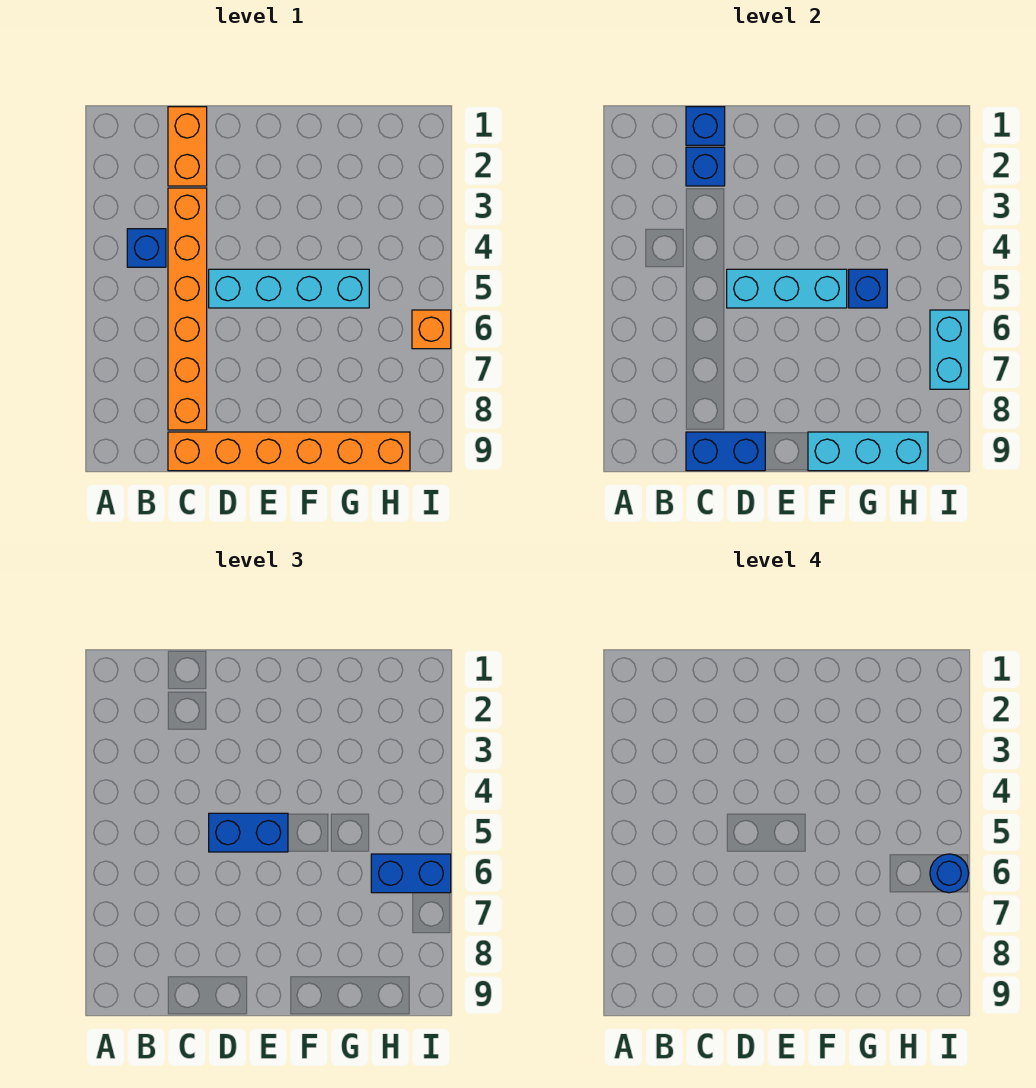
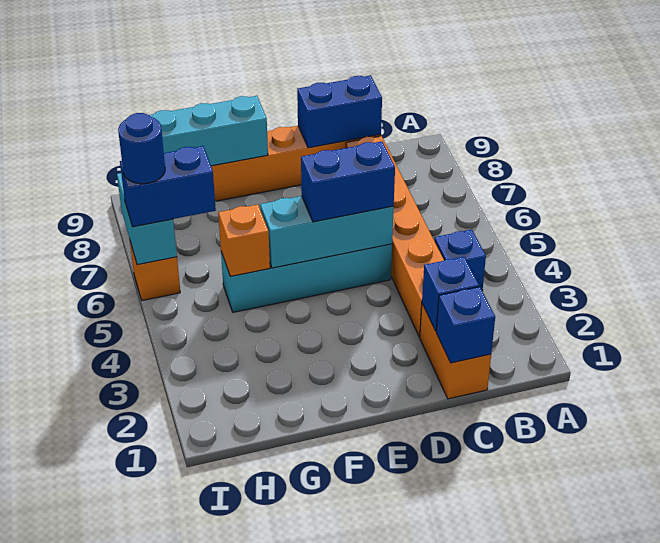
blue 1x1 brick [849,269,887,308] -> orange 1x1 brick [218,205,270,276]

